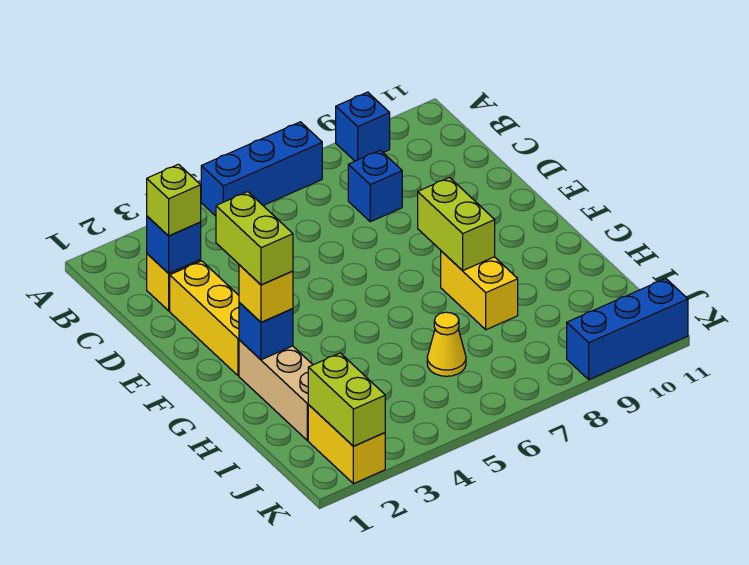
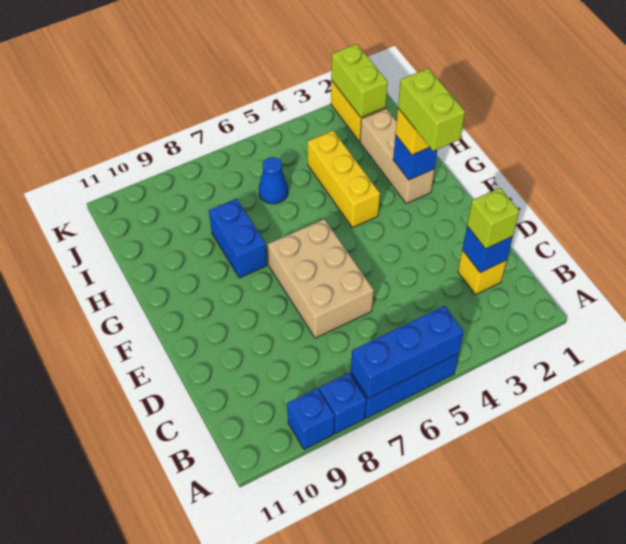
blue 1x1 brick [348,150,402,222] -> blue 1x1 brick moved to [319,373,366,434]
yellow 1x3 brick [170,261,239,376] -> yellow 1x3 brick moved to [308,131,380,228]
none -> tan 2x3 brick [268,219,374,338]
lime 1x2 brick [418,178,495,271] -> none
yellow 1x2 brick [441,251,518,330] -> blue 1x2 brick [209,199,267,278]
yellow 1x1 cone [427,312,466,376] -> blue 1x1 cone [259,157,288,204]
blue 1x3 brick [567,279,688,380] -> blue 1x3 brick moved to [351,306,464,398]

